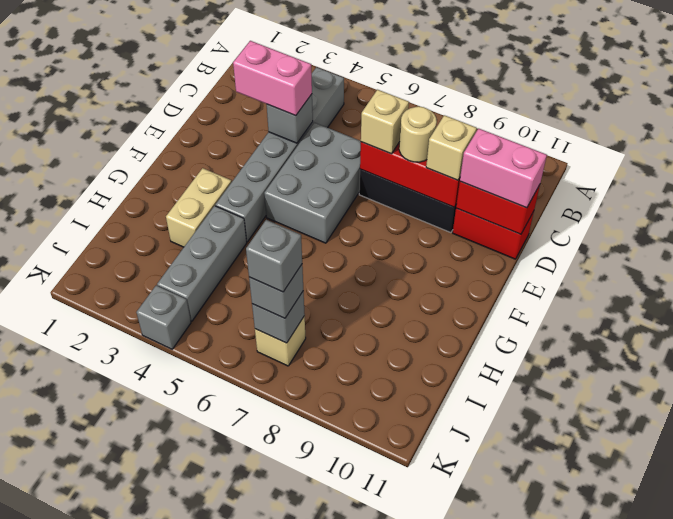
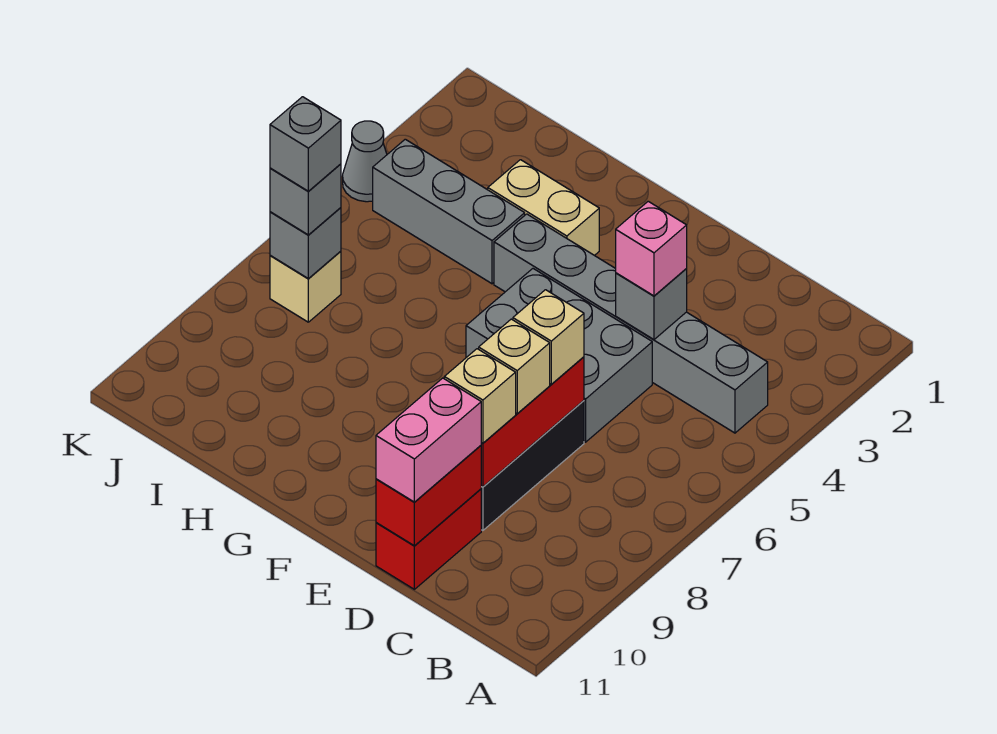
pink 1x2 brick [233,41,312,116] -> pink 1x1 brick [616,201,687,296]
tan 1x1 round brick [399,106,437,162] -> tan 1x1 brick [479,319,550,414]
grey 1x1 brick [136,285,191,349] -> grey 1x1 cone [343,121,387,202]

